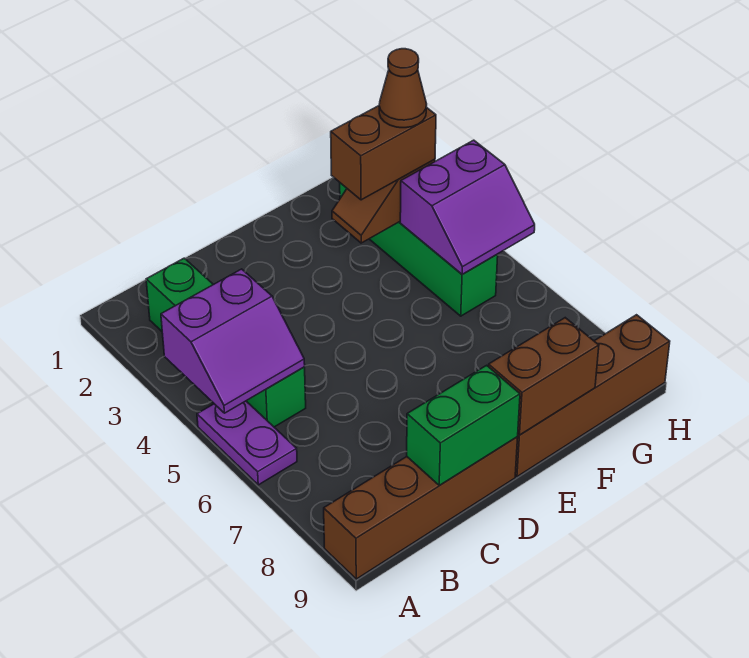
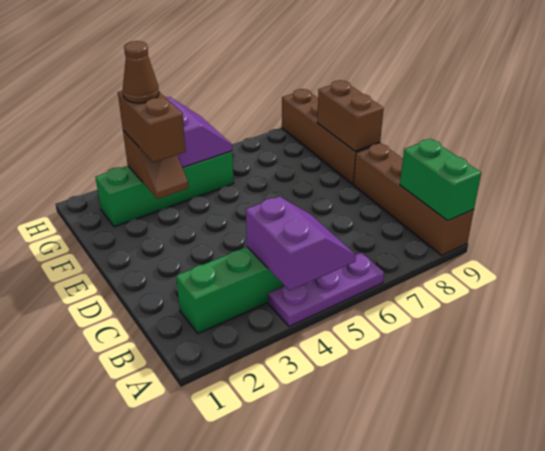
purple 1x2 plate [197,401,297,485] -> purple 1x3 plate [268,252,384,327]
green 1x2 brick [407,365,520,486] -> green 1x2 brick moved to [400,139,481,221]

